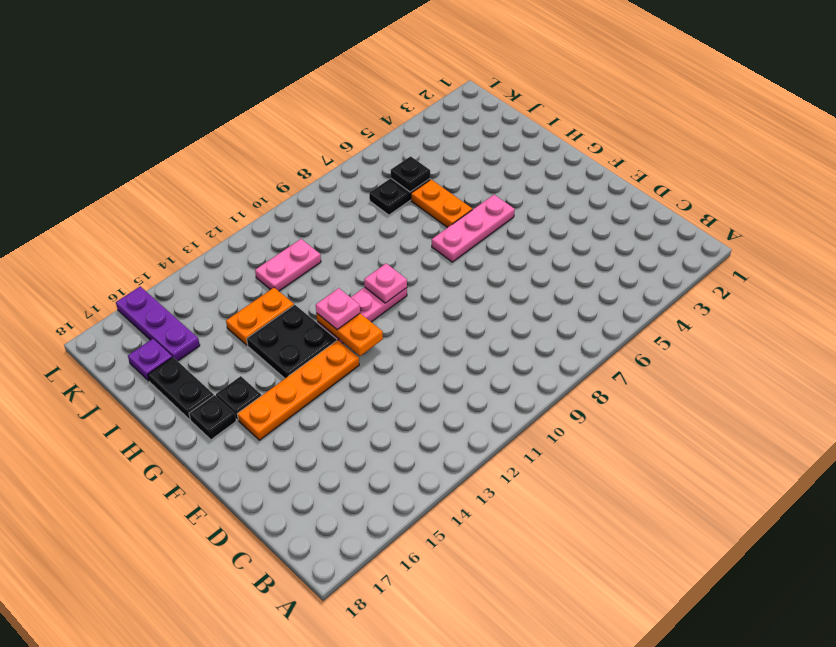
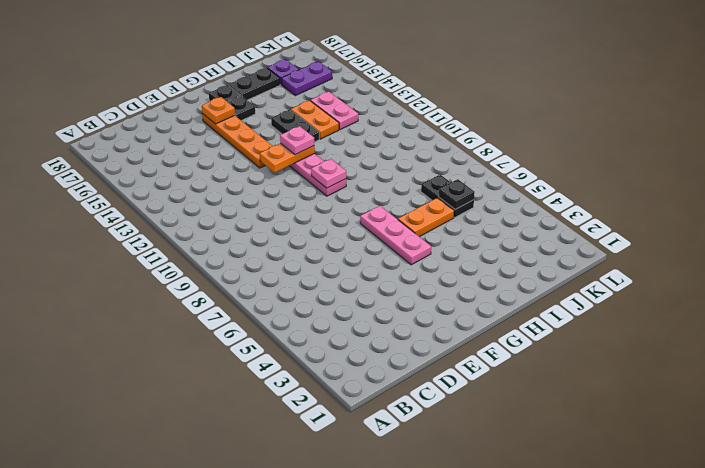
none -> orange 1x1 plate [202,97,235,124]
black 2x2 plate [247,305,337,378] -> black 1x2 plate [271,110,319,142]
pink 1x2 plate [255,239,321,291] -> pink 1x2 plate moved to [310,91,358,130]
purple 1x3 plate [116,286,200,361] -> purple 1x2 plate [281,61,332,96]

